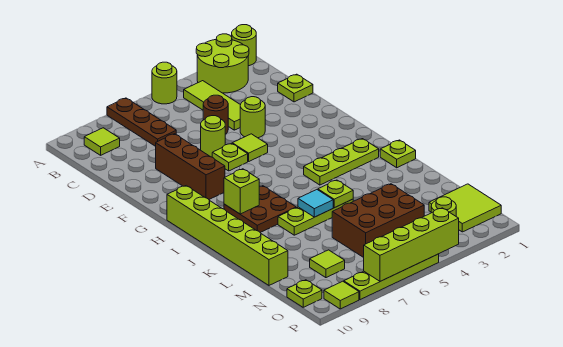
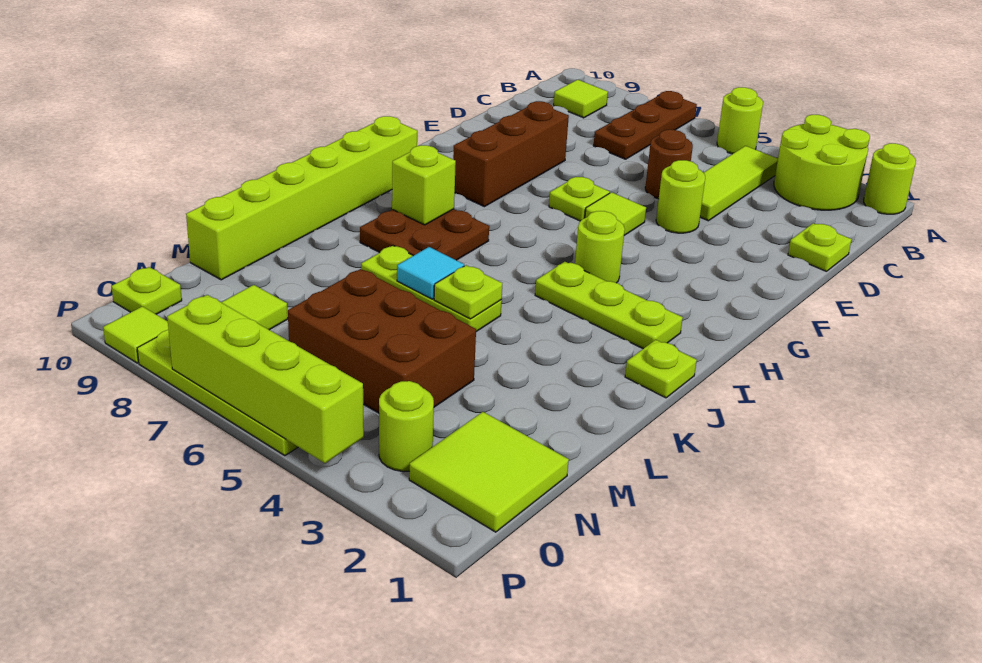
lime 1x1 round brick [201,116,225,157] -> lime 1x1 round brick moved to [575,211,625,283]

